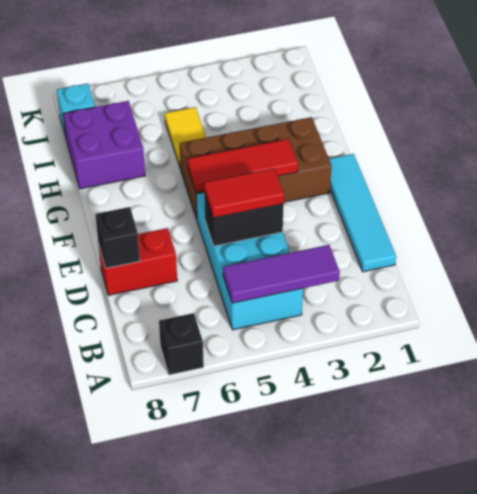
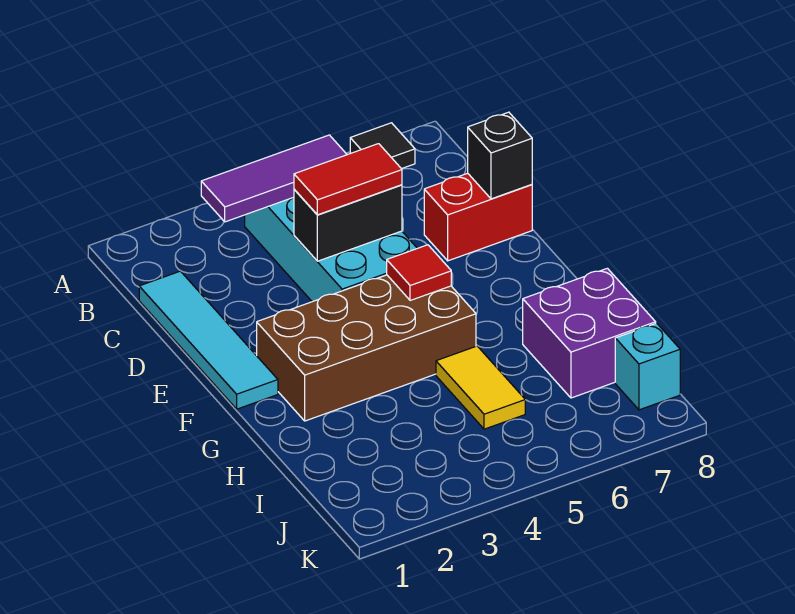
black 1x1 brick [159,313,204,375] -> black 1x1 tile [350,123,415,169]
red 1x3 tile [188,139,298,192] -> red 1x1 tile [387,245,451,301]

